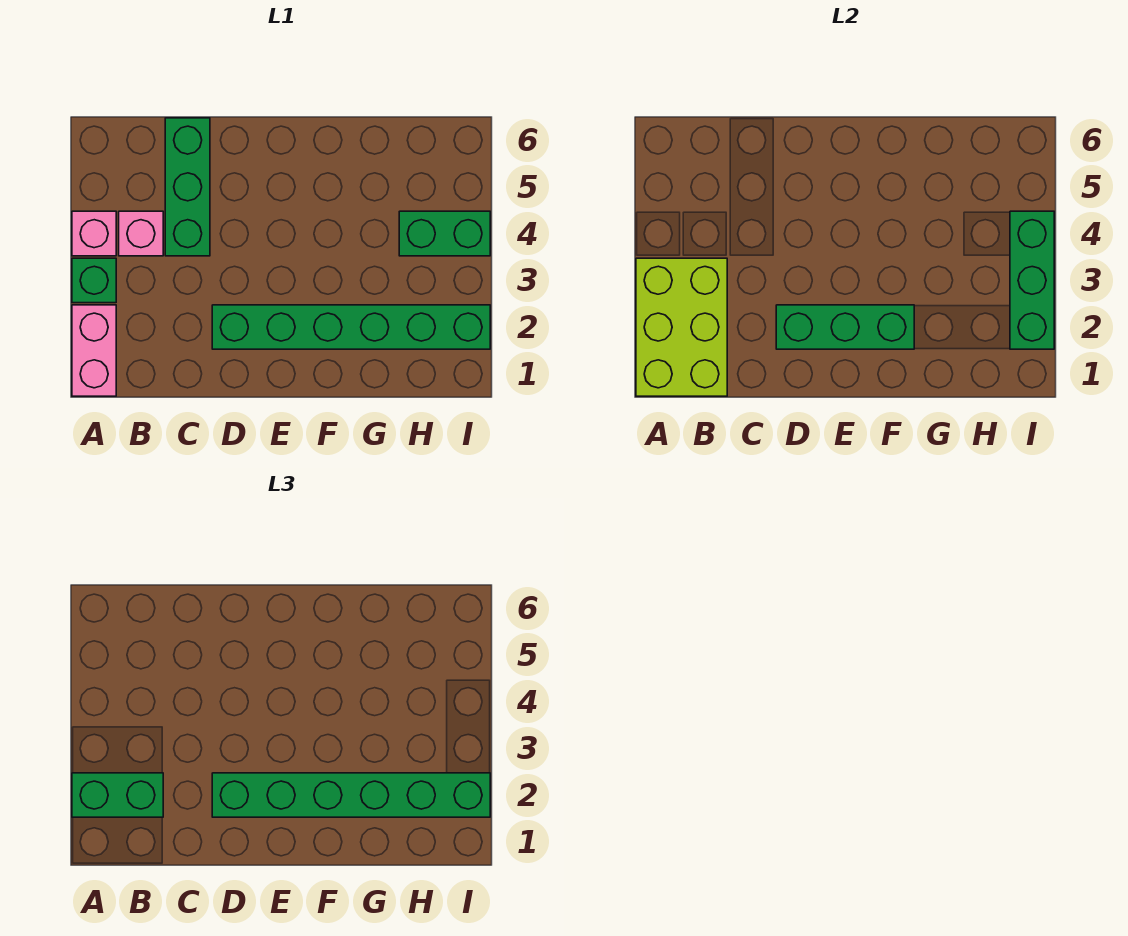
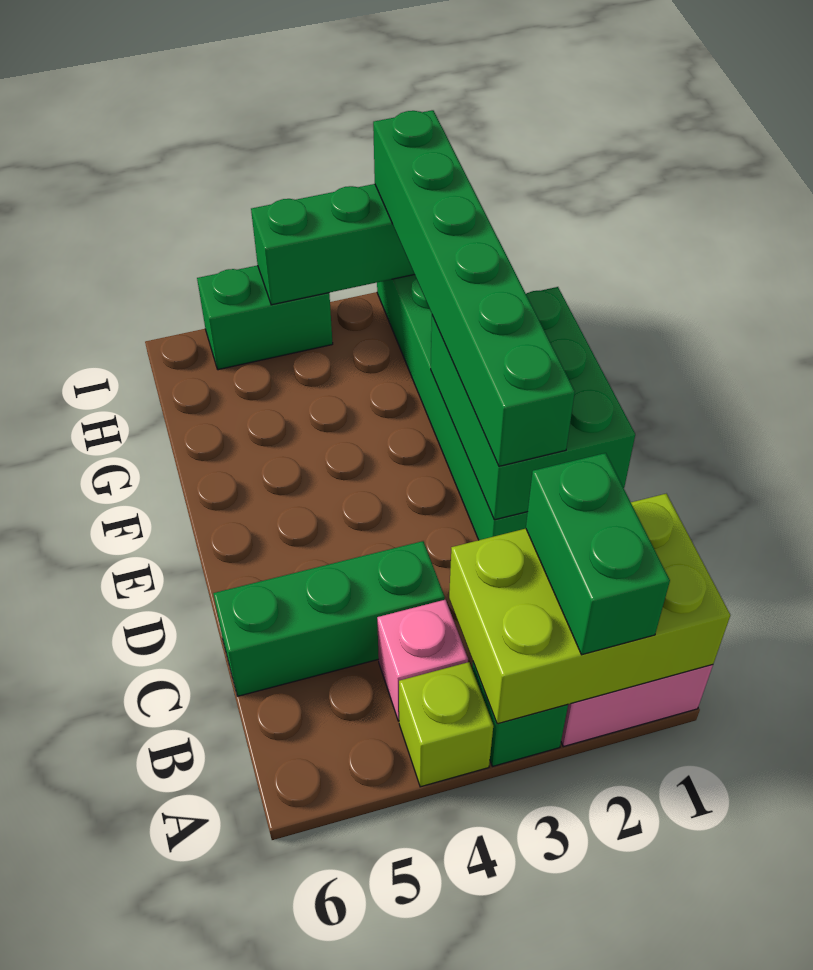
pink 1x1 brick [72,211,116,256] -> lime 1x1 brick [399,662,493,787]
green 1x3 brick [776,305,914,349] -> green 2x3 brick [431,287,635,520]
green 1x2 brick [399,211,490,256] -> green 1x2 brick turned to [197,265,333,370]

